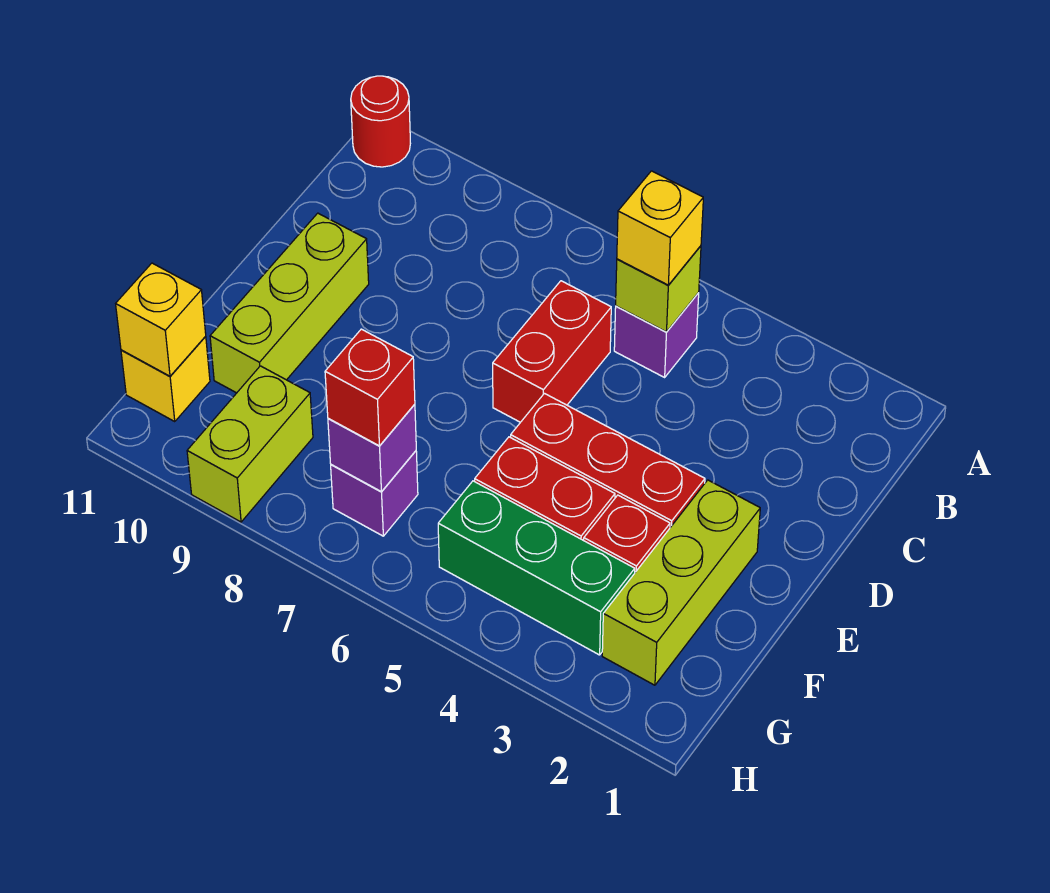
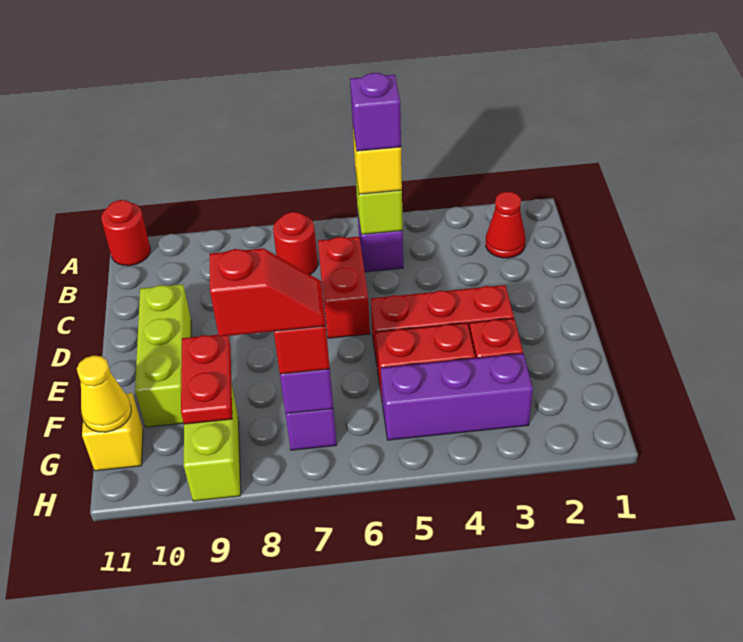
none -> red 1x1 cone [486,192,526,258]
none -> purple 1x1 brick [350,73,401,151]
none -> red 1x1 round brick [273,212,318,275]
lime 1x3 brick [602,480,760,685] -> none
none -> red 1x2 plate [181,335,232,424]
green 1x3 brick [438,481,635,655] -> purple 1x3 brick [381,353,533,440]
none -> red 1x2 slope [210,248,326,337]
yellow 1x1 brick [116,263,206,376] -> yellow 1x1 cone [77,356,131,432]

